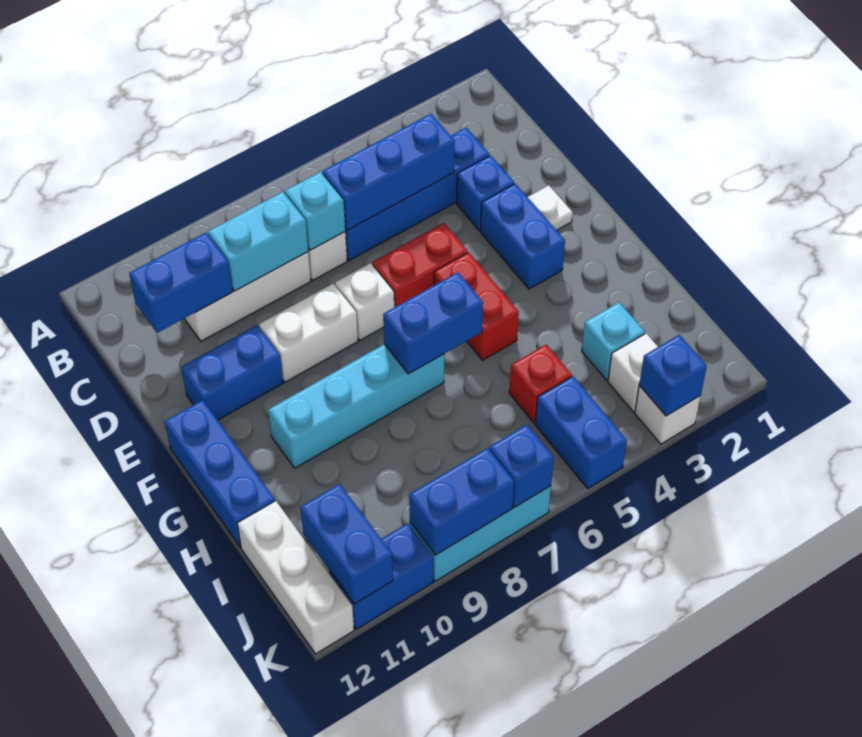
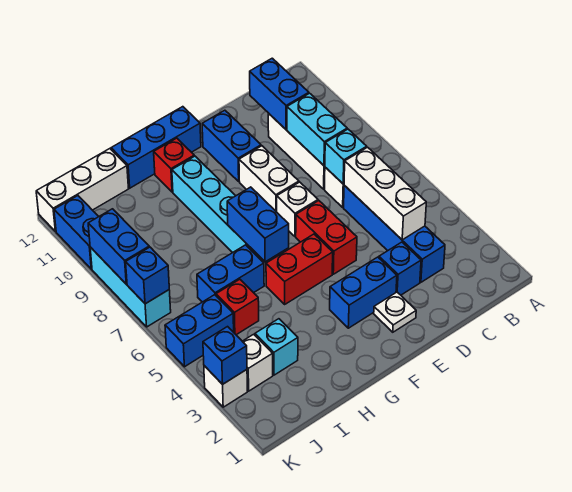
blue 1x3 brick [323,114,455,230] -> white 1x3 brick [344,147,426,240]
none -> red 1x1 brick [154,138,194,192]
blue 1x2 brick [300,484,393,604] -> blue 1x2 brick moved to [197,245,264,302]

